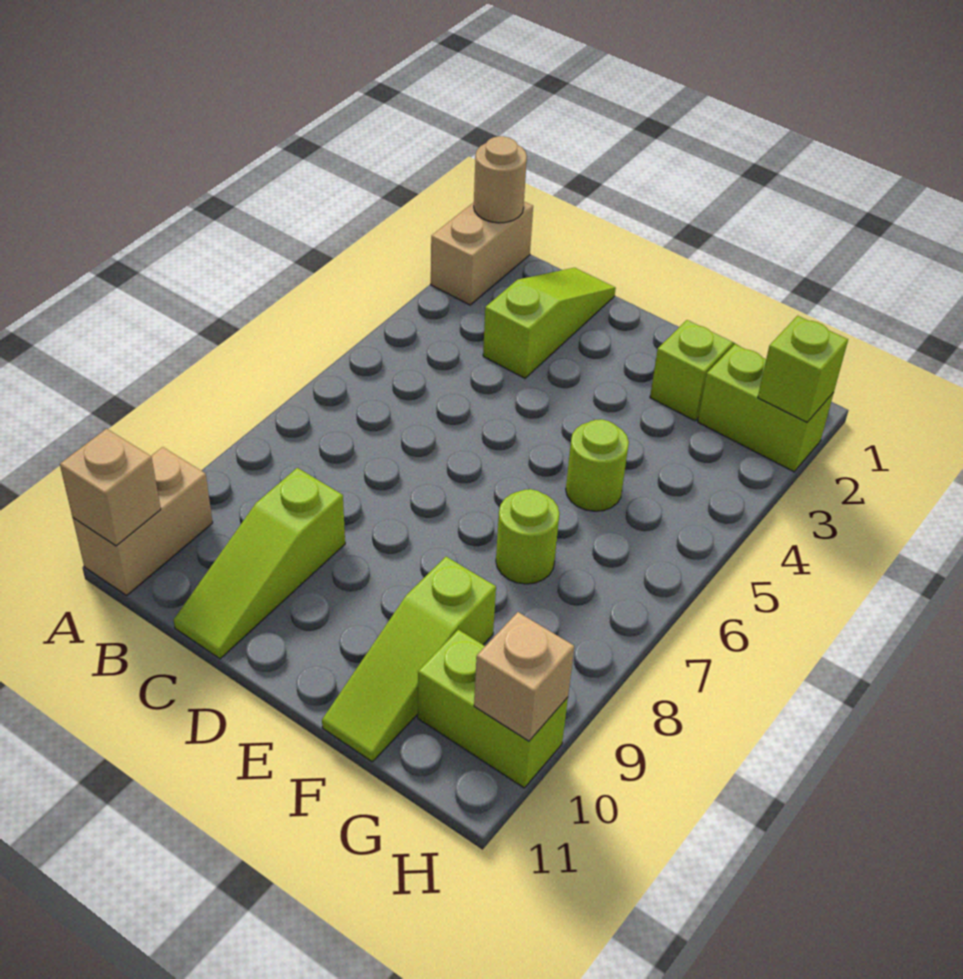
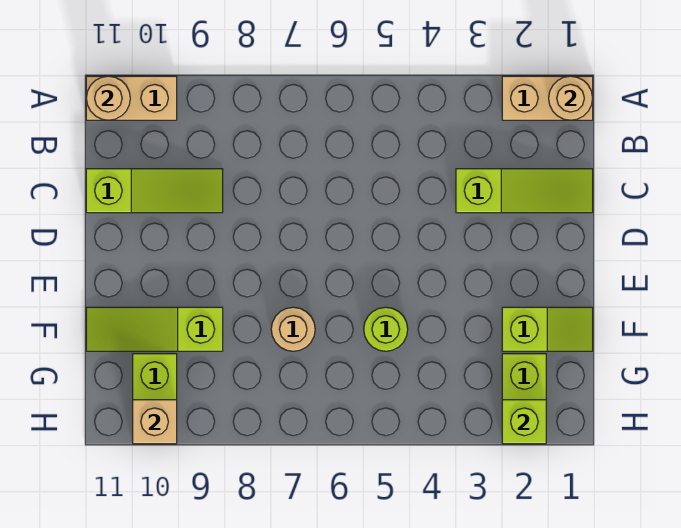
tan 1x1 brick [60,429,161,546] -> tan 1x1 round brick [86,76,130,120]
lime 1x3 slope [174,468,345,659] -> lime 1x3 slope turned to [86,169,223,213]
lime 1x1 round brick [496,489,559,584] -> tan 1x1 round brick [271,307,315,351]

